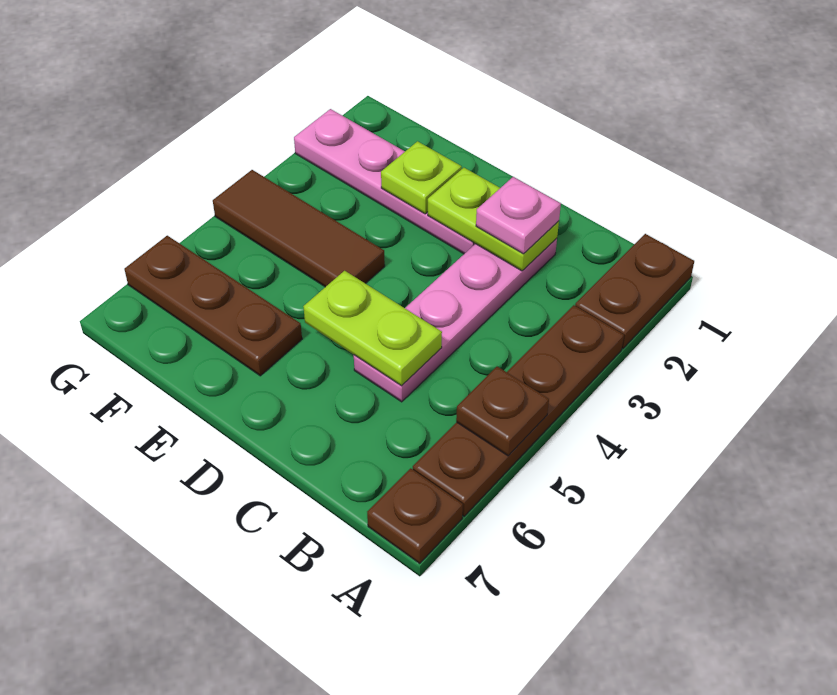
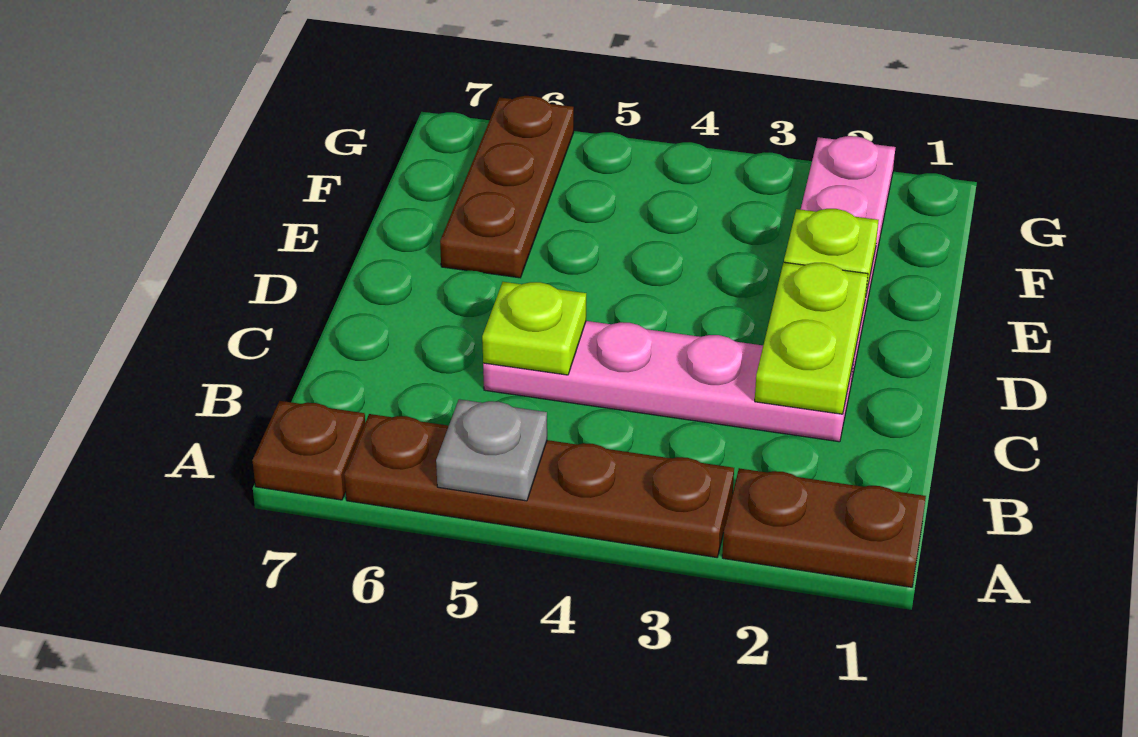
brown 1x1 plate [456,366,549,456] -> grey 1x1 plate [436,399,547,501]
pink 1x1 plate [476,177,561,254] -> none
lime 1x2 plate [303,271,442,386] -> lime 1x1 plate [482,282,586,375]
brown 1x3 tile [213,170,385,287] -> none

